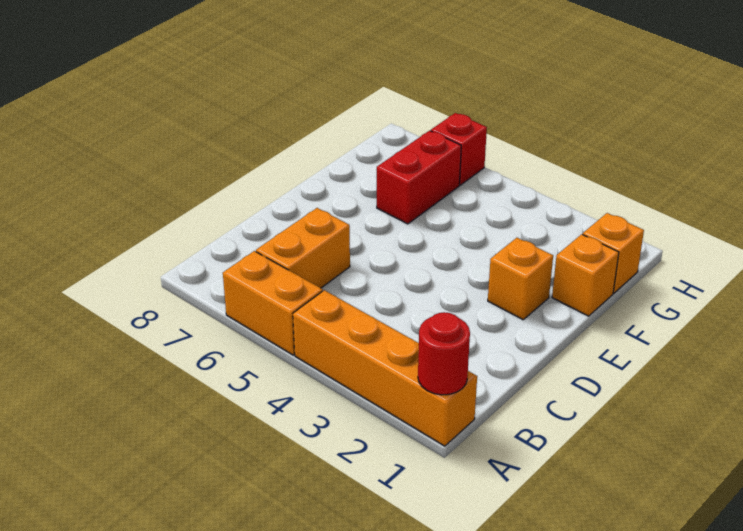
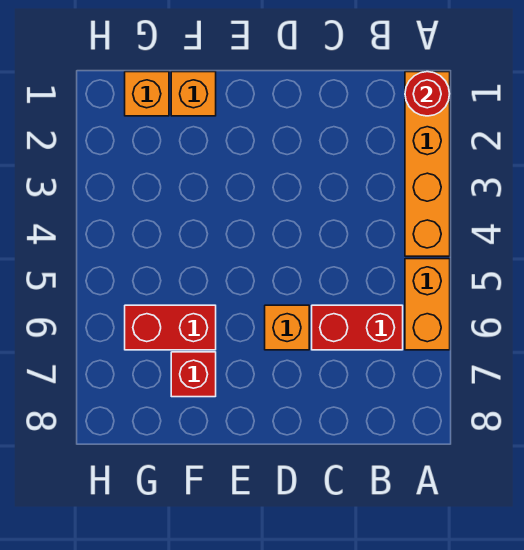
orange 1x2 brick [256,208,350,288] -> red 1x2 brick [312,305,403,350]
orange 1x1 brick [488,238,553,320] -> orange 1x1 brick moved to [265,305,309,350]
red 1x1 brick [431,113,487,185] -> red 1x1 brick moved to [171,352,216,397]

